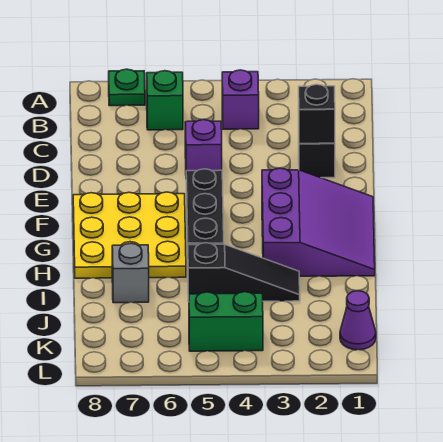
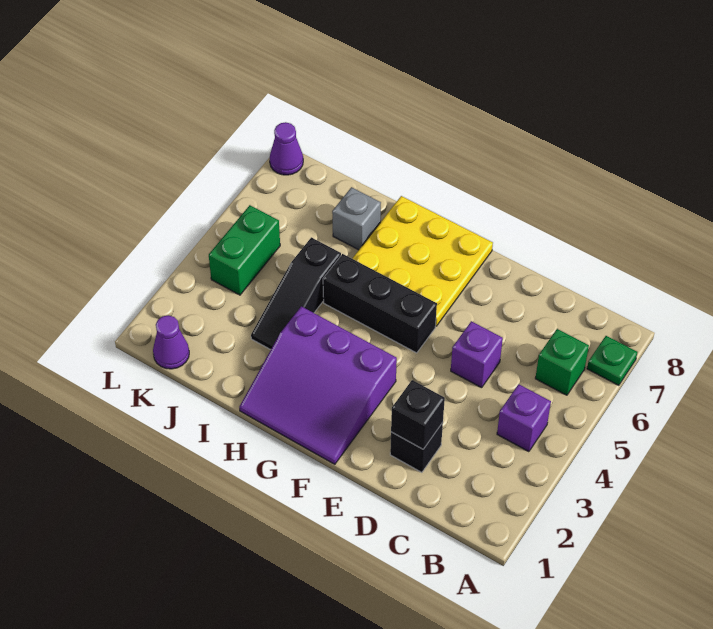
none -> purple 1x1 cone [270,122,303,175]

